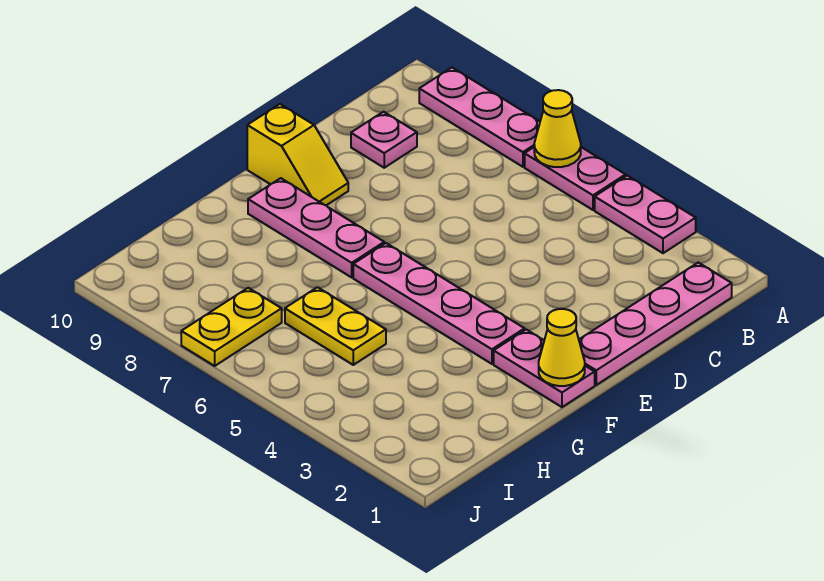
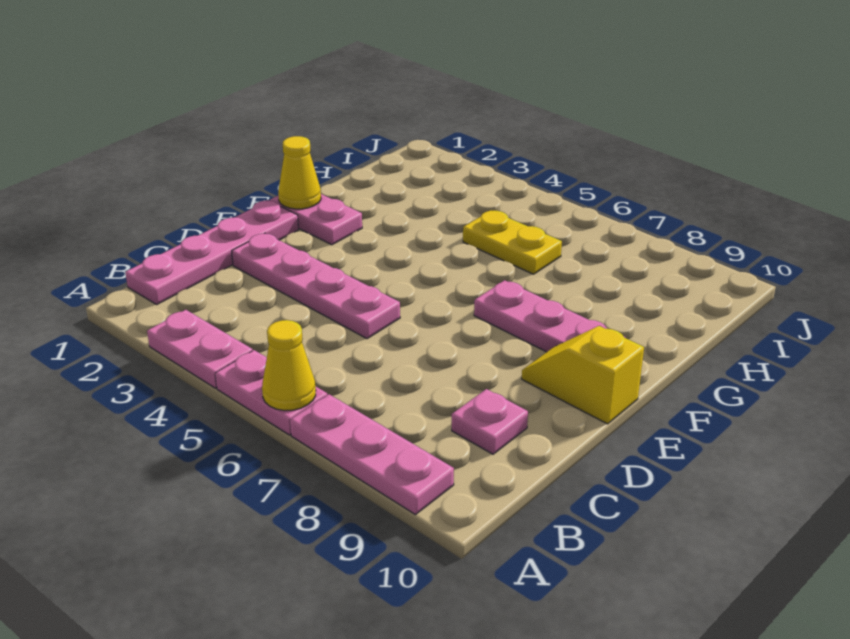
pink 1x4 plate [353,243,525,364] -> pink 1x4 plate moved to [232,233,400,339]
yellow 1x2 plate [181,288,282,366] -> none

